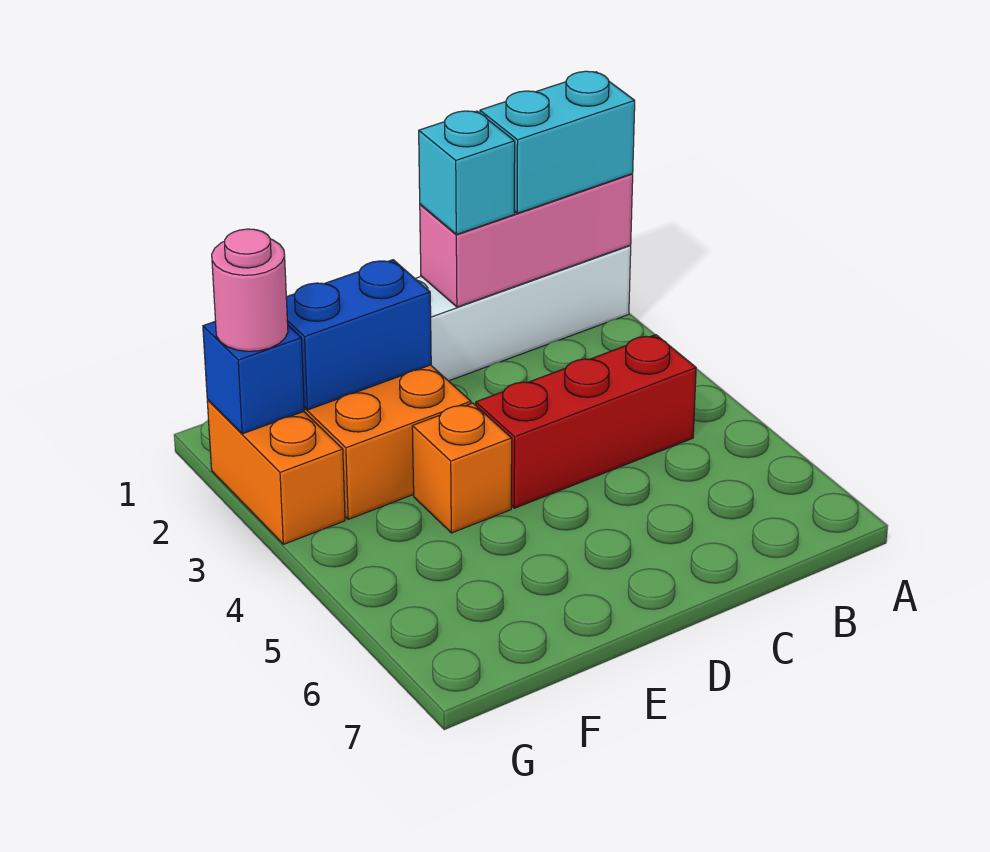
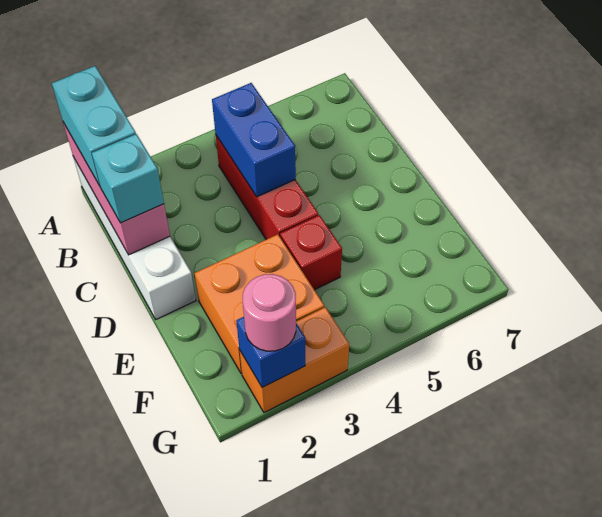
blue 1x2 brick [286,260,431,410] -> blue 1x2 brick moved to [212,83,296,197]
orange 1x1 brick [412,403,512,533] -> red 1x1 brick [280,215,342,290]

